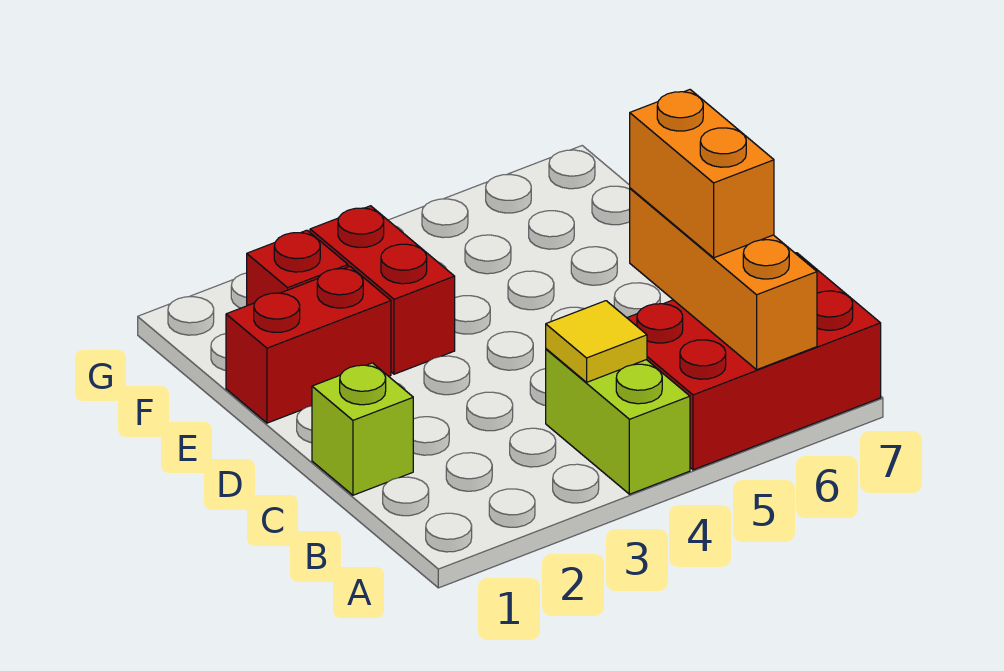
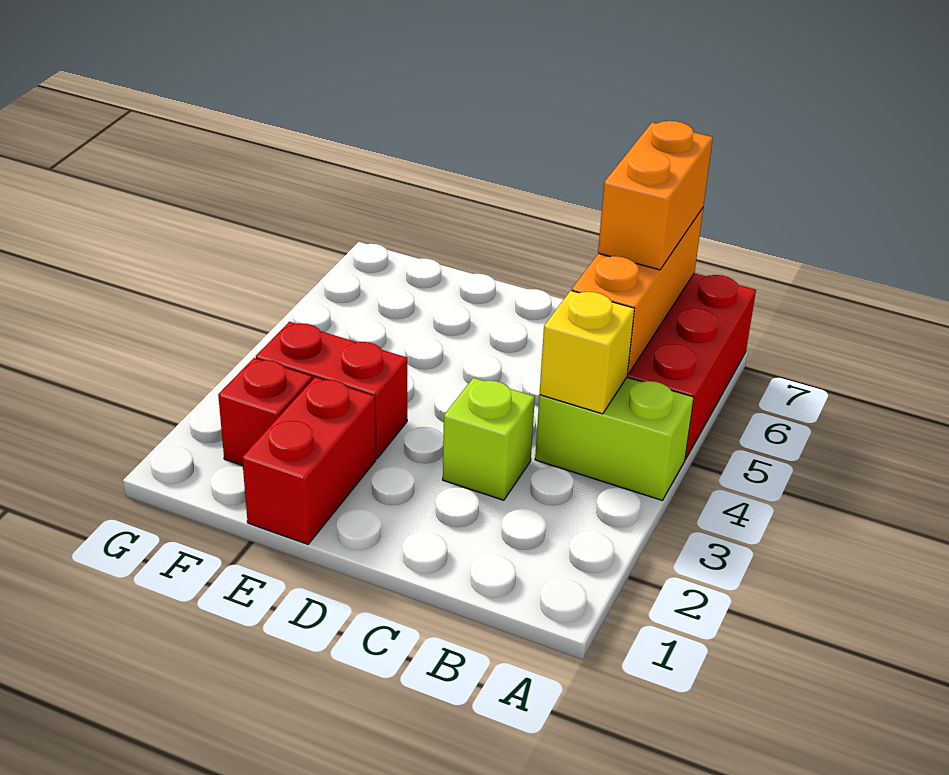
orange 1x3 brick [630,188,817,370] -> orange 1x3 brick turned to [572,208,703,375]
yellow 1x1 tile [546,301,647,382] -> yellow 1x1 brick [539,290,634,414]
orange 1x2 brick [630,90,774,258] -> orange 1x2 brick turned to [598,121,713,270]
lime 1x1 brick [312,363,413,495] -> lime 1x1 brick moved to [443,378,535,500]

